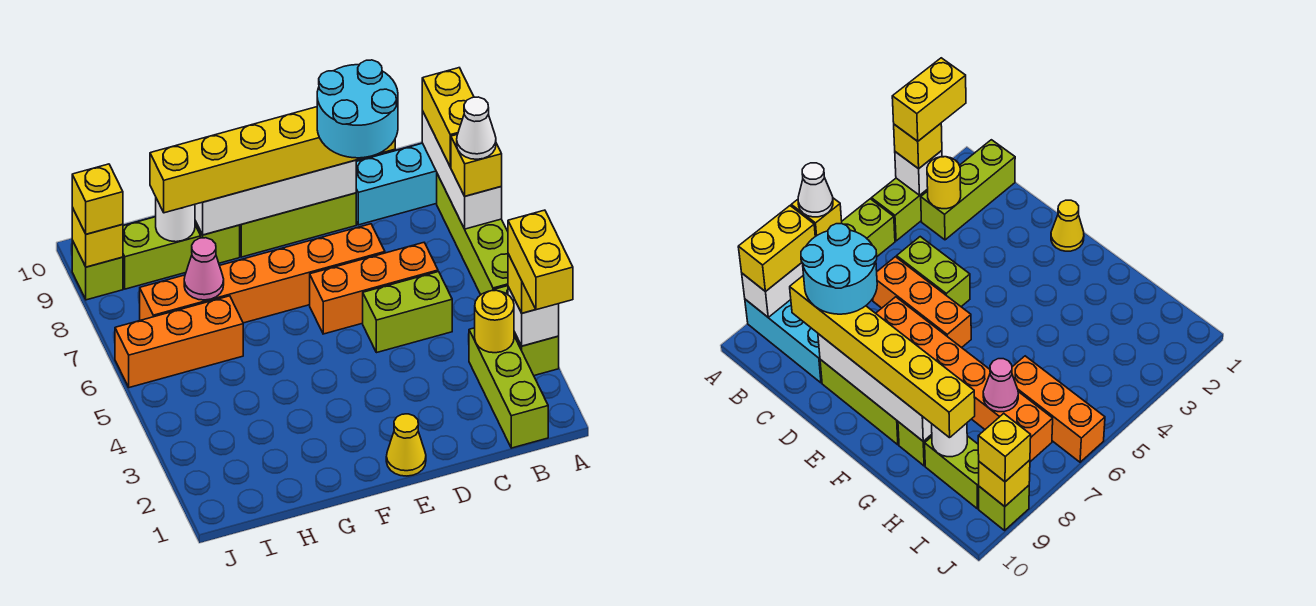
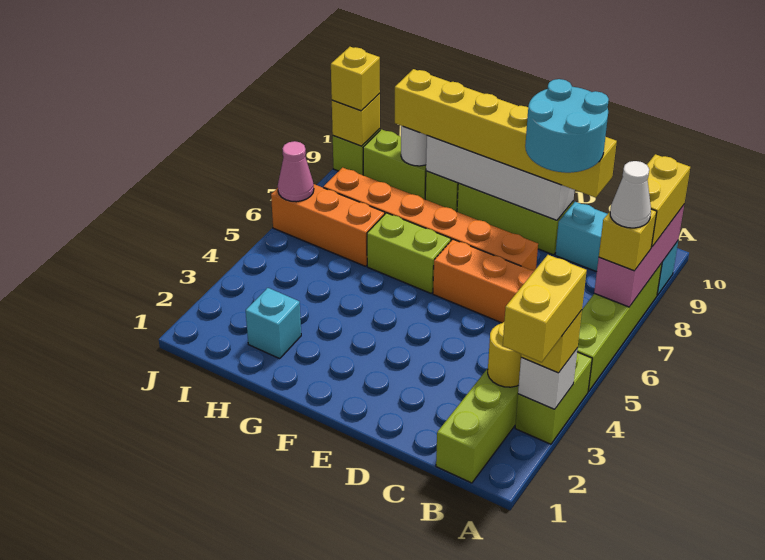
white 1x3 brick [422,111,502,229] -> pink 1x3 brick [594,205,684,307]
lime 1x2 brick [363,272,452,353] -> lime 1x2 brick moved to [367,213,451,293]
yellow 1x1 cone [386,414,426,476] -> none
none -> cyan 1x1 brick [246,288,301,359]
pink 1x1 cone [184,238,224,300] -> pink 1x1 cone moved to [278,141,314,202]

